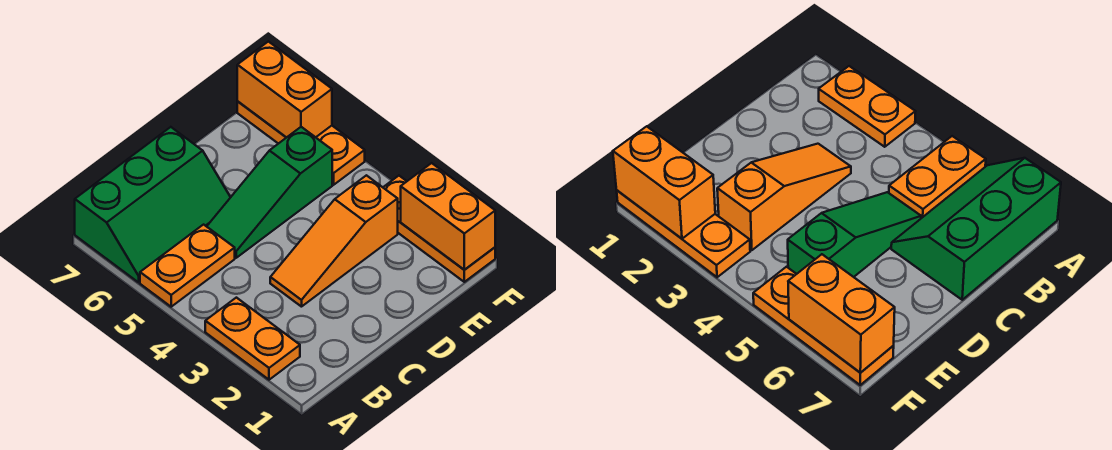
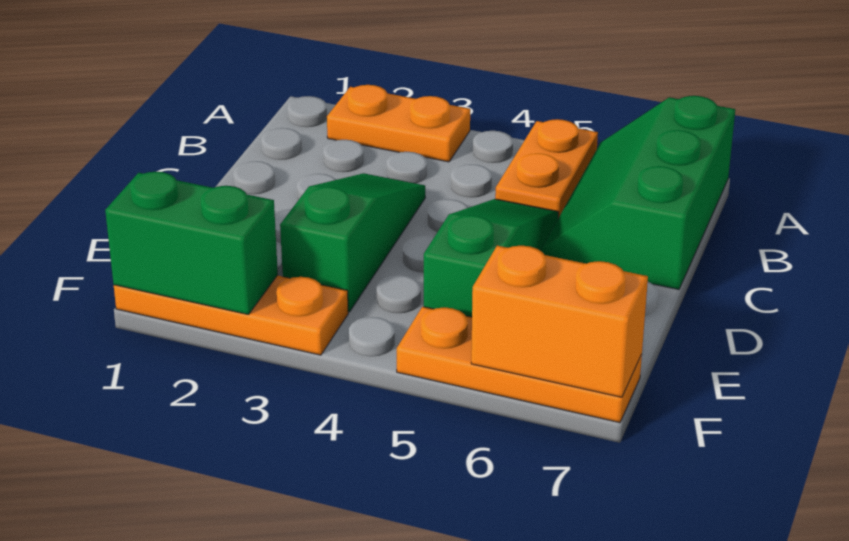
orange 1x3 slope [270,175,398,307] -> green 1x3 slope [280,173,425,312]
orange 1x2 brick [401,163,495,270] -> green 1x2 brick [105,172,278,315]

